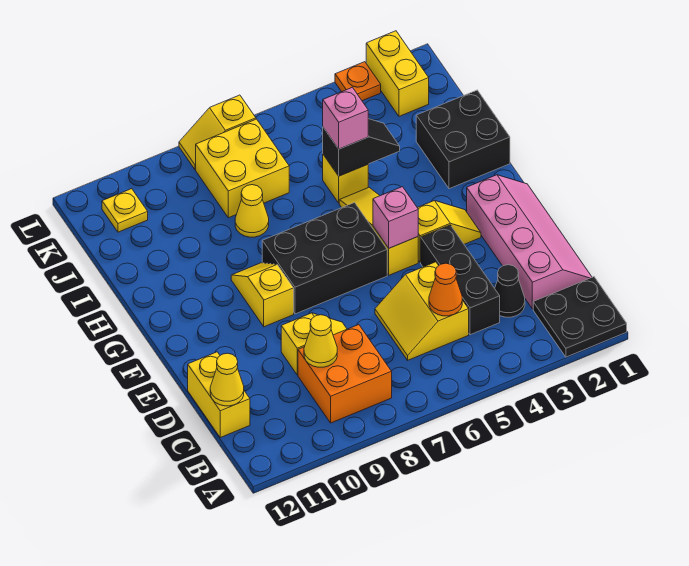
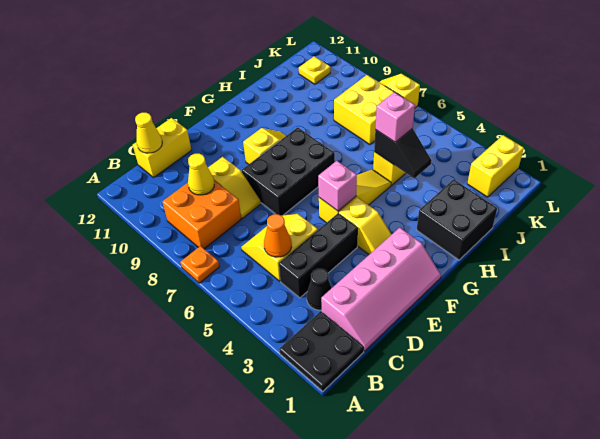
black 2x3 brick [262,203,387,314] -> black 2x3 brick turned to [242,127,335,215]
yellow 1x1 cone [235,185,269,237] -> none
orange 1x1 plate [335,62,381,101] -> orange 1x1 plate moved to [180,246,219,283]

